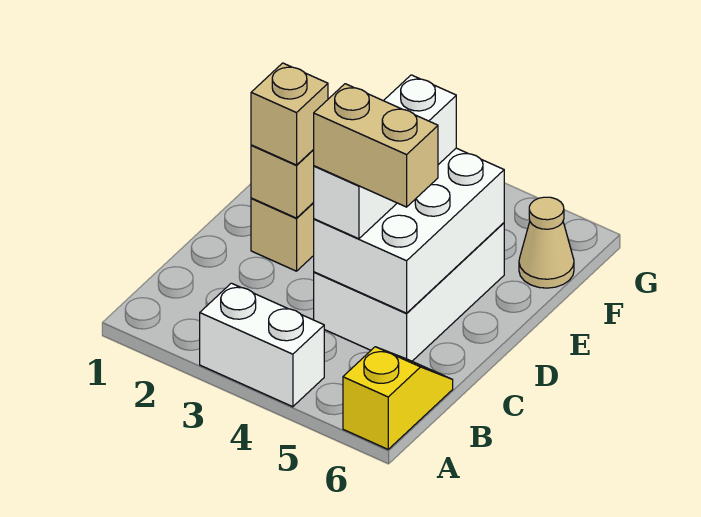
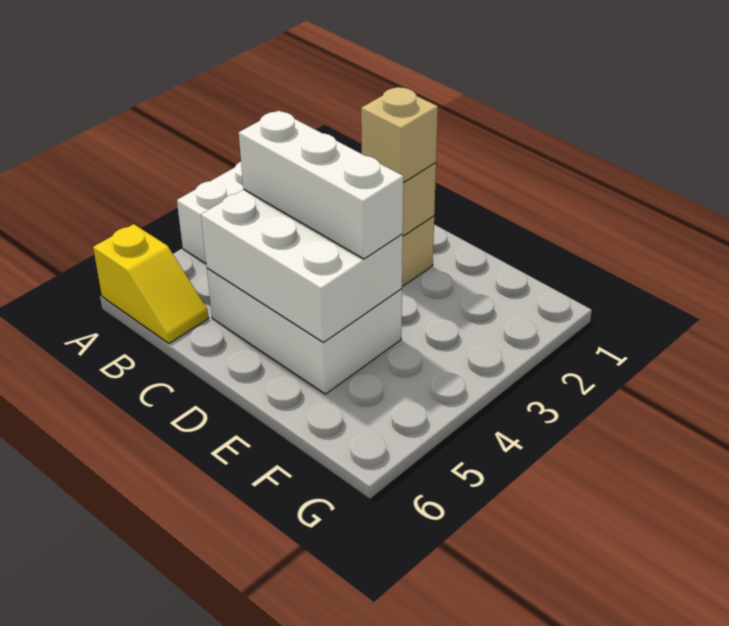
tan 1x2 brick [314,84,438,207] -> none
tan 1x1 cone [519,197,574,288] -> none

